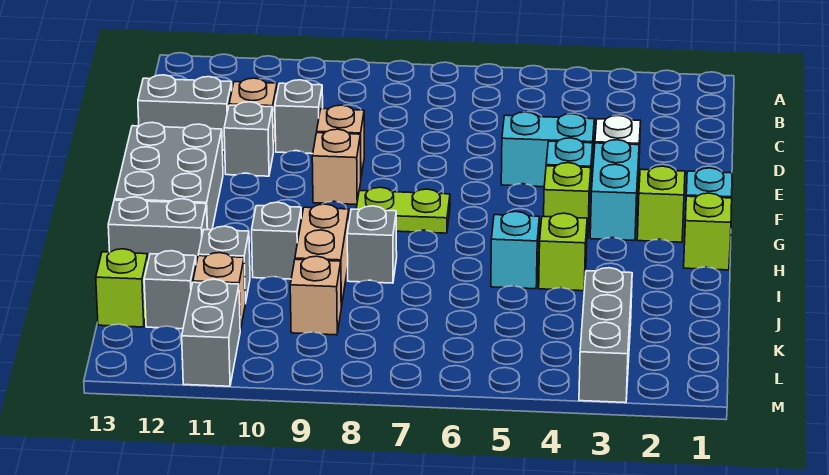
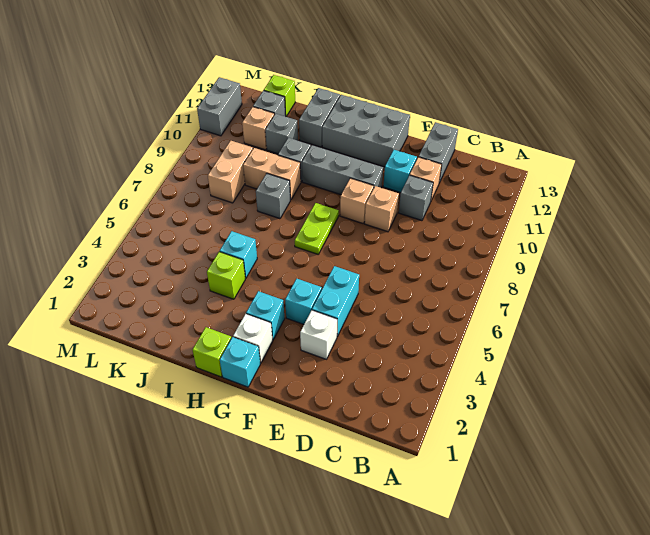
grey 1x1 brick [224,102,273,176] -> cyan 1x1 brick [383,150,417,192]
cyan 1x2 brick [590,140,639,241] -> cyan 1x1 brick [246,291,285,339]
lime 1x1 brick [637,166,685,242] -> white 1x1 brick [233,314,273,363]
lime 1x1 brick [544,163,591,239] -> none
grey 1x3 brick [579,268,632,403] -> grey 1x3 brick moved to [302,145,383,195]
tan 1x1 brick [290,256,341,335] -> tan 1x2 brick [208,140,253,203]
grey 1x2 brick [182,279,240,386] -> grey 1x2 brick turned to [197,77,242,136]

